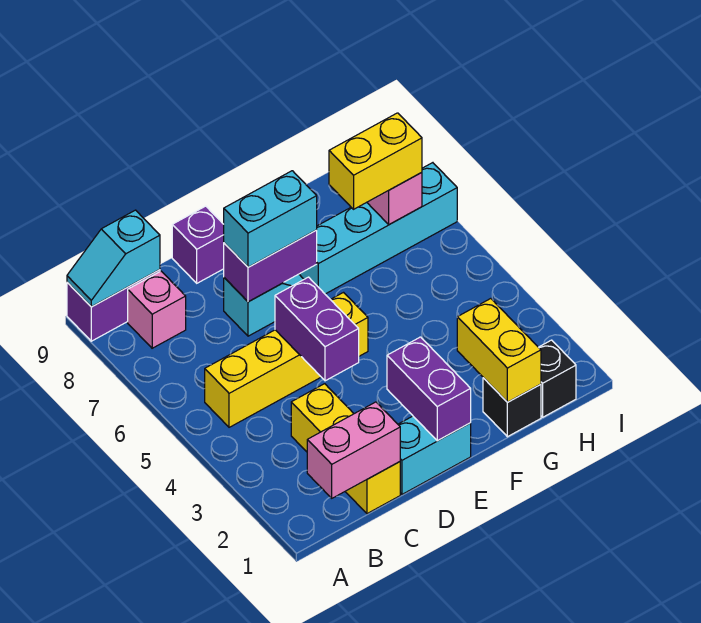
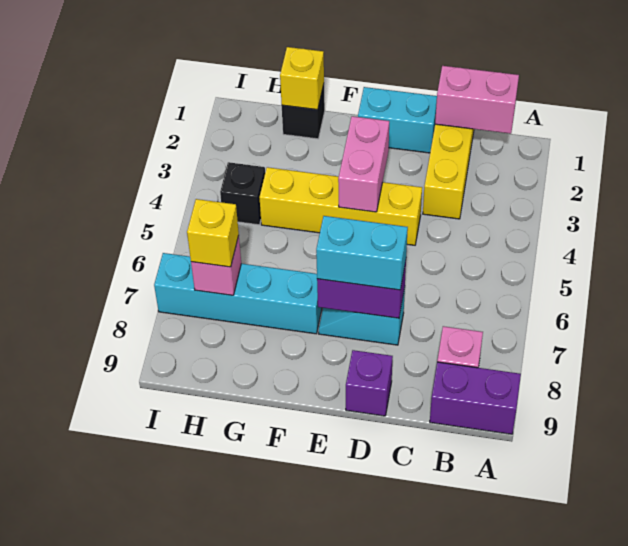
cyan 1x2 slope [67,210,160,307] -> none
yellow 1x4 brick [205,293,368,427] -> yellow 1x4 brick moved to [259,167,422,245]
purple 1x2 brick [275,277,359,381] -> none
purple 1x2 brick [387,337,471,441] -> none
none -> pink 1x2 brick [338,116,389,212]
yellow 1x2 brick [457,299,541,402] -> yellow 1x1 brick [280,47,324,110]
yellow 1x2 brick [329,113,422,209] -> yellow 1x1 brick [187,199,239,267]
black 1x1 brick [539,340,576,417] -> black 1x1 brick moved to [220,162,265,225]

